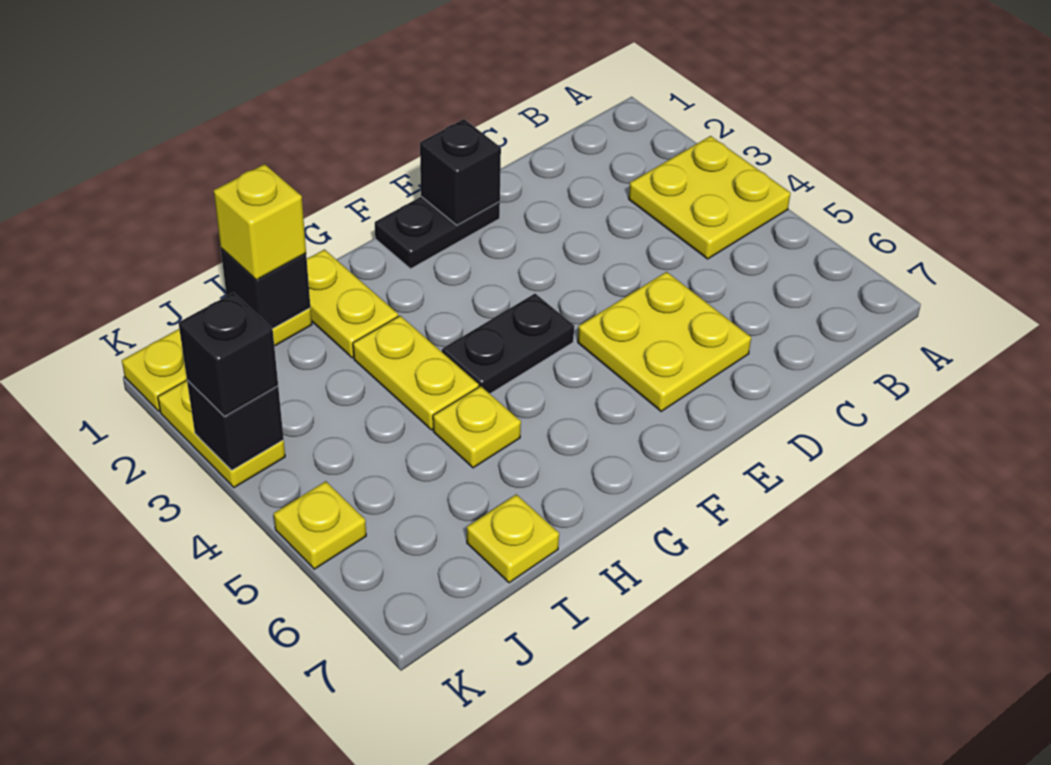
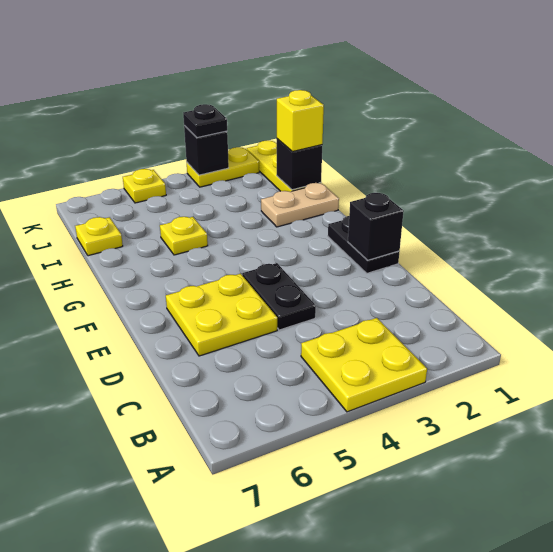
black 1x2 plate [442,294,574,394] -> black 1x2 plate moved to [242,263,316,330]
yellow 1x2 plate [307,250,398,358] -> tan 1x2 plate [261,183,339,227]
yellow 1x2 plate [353,316,479,430] -> none
black 1x1 brick [178,293,278,416] -> black 1x1 plate [183,104,227,138]

